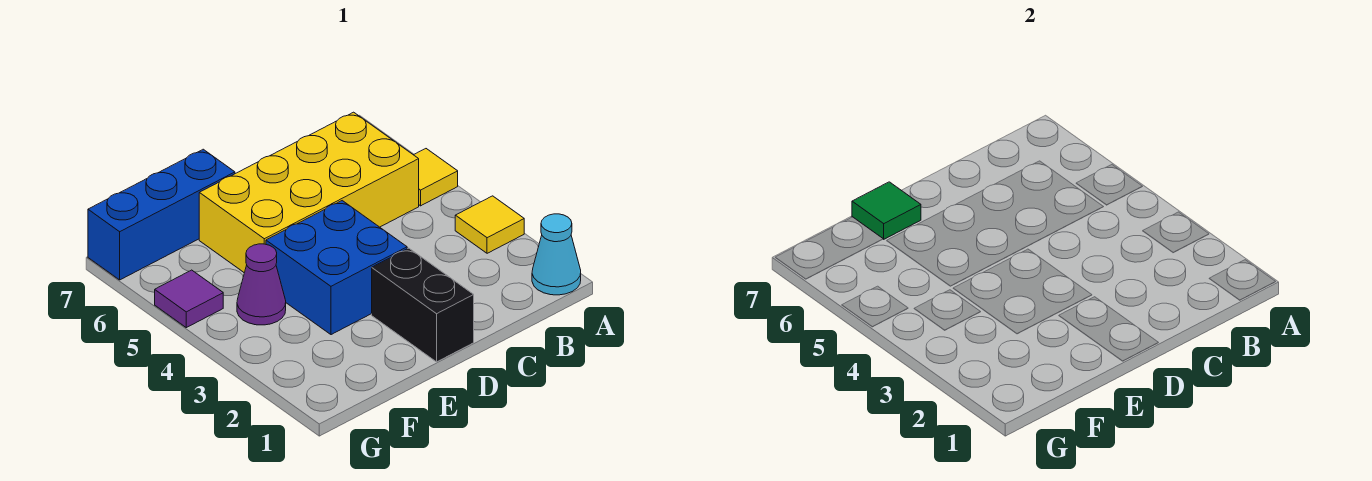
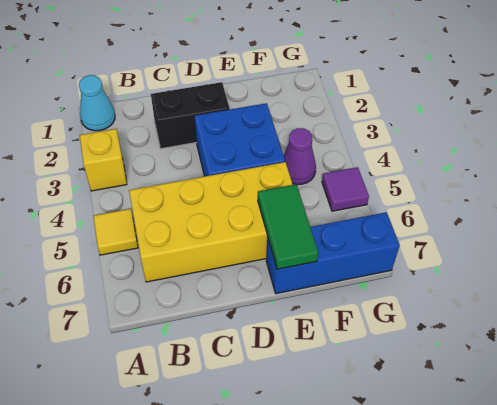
yellow 1x1 tile [455,196,524,253] -> yellow 1x1 brick [80,129,127,191]
black 1x2 brick [372,248,474,362] -> black 1x2 brick turned to [151,82,230,149]
green 1x1 tile [852,182,921,239] -> green 1x2 tile [258,184,318,269]

